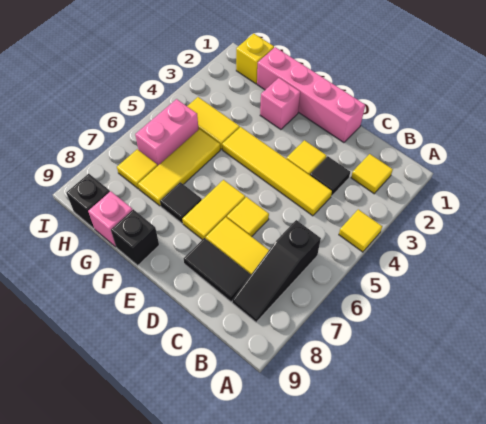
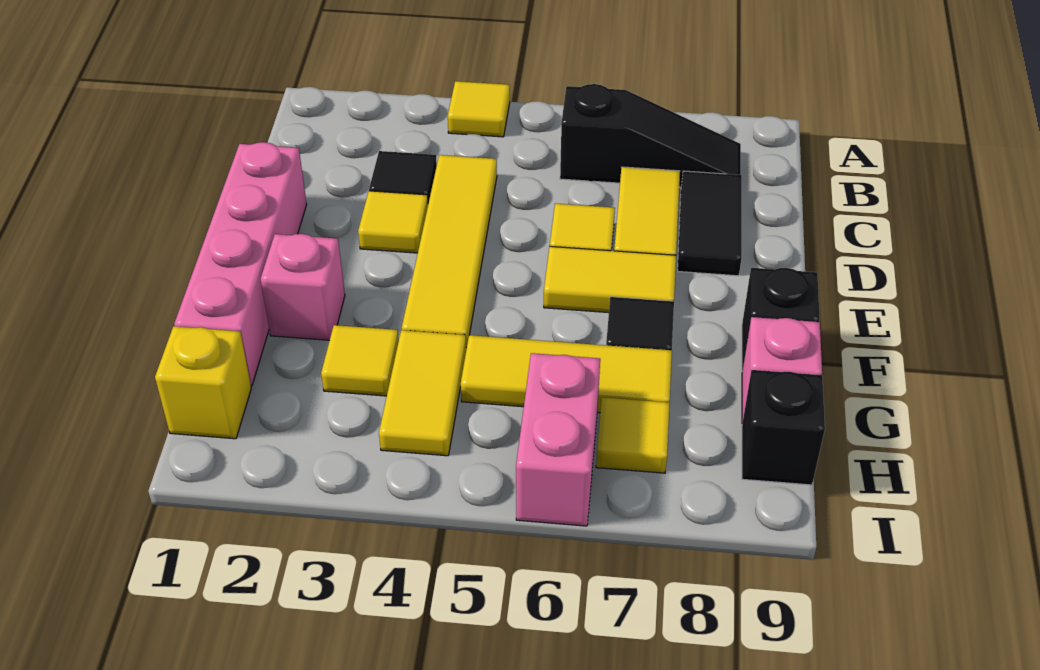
yellow 1x1 tile [351,154,393,194] -> yellow 1x1 tile moved to [321,325,399,396]
pink 1x2 brick [135,99,199,165] -> pink 1x2 brick turned to [516,353,600,526]

